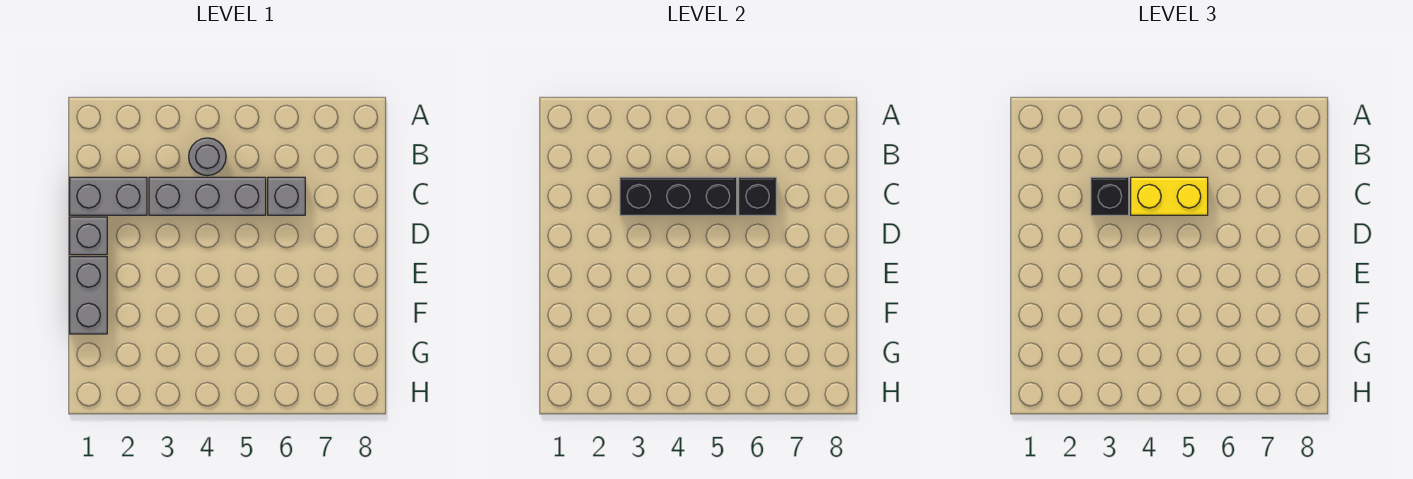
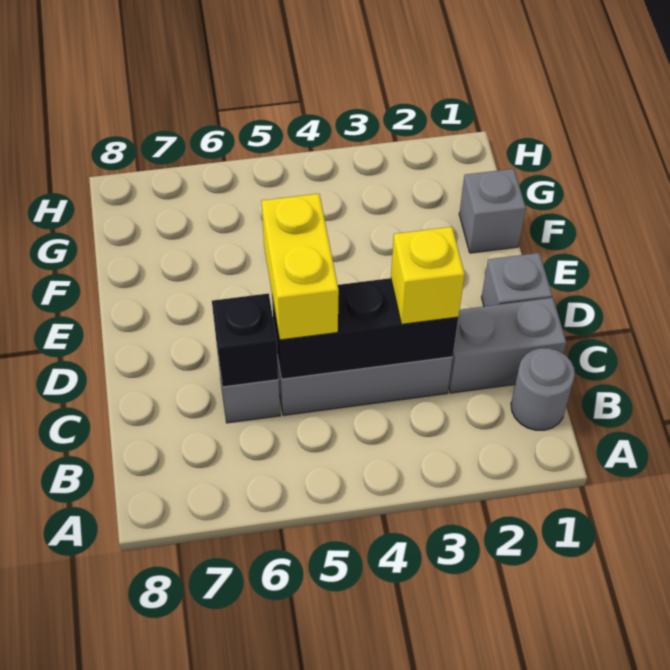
grey 1x1 round brick [189,138,226,176] -> grey 1x1 round brick moved to [511,348,575,430]
black 1x1 brick [1091,177,1129,215] -> yellow 1x1 brick [391,227,465,324]
yellow 1x2 brick [1131,177,1208,215] -> yellow 1x2 brick turned to [262,194,339,340]
grey 1x2 brick [70,257,107,334] -> grey 1x1 brick [459,169,526,253]

